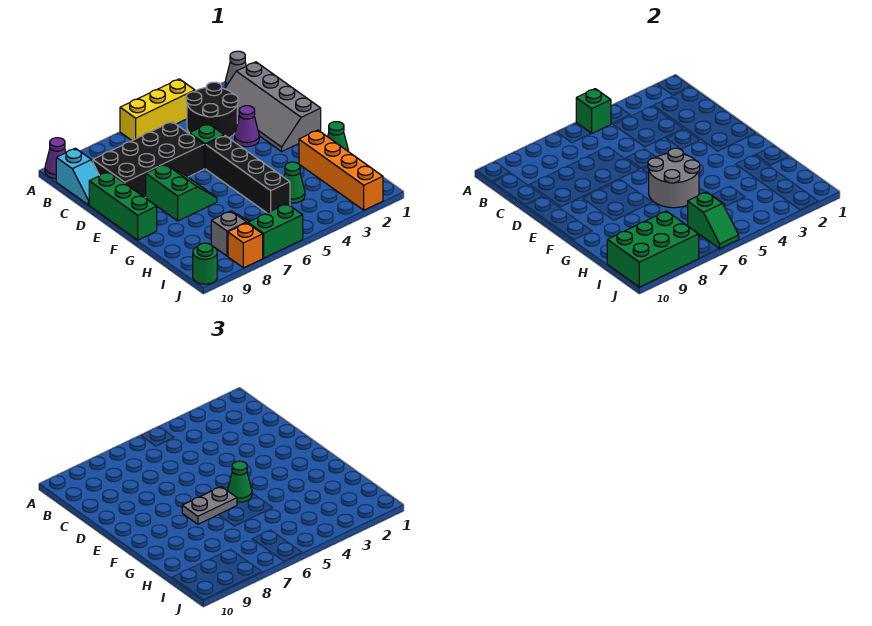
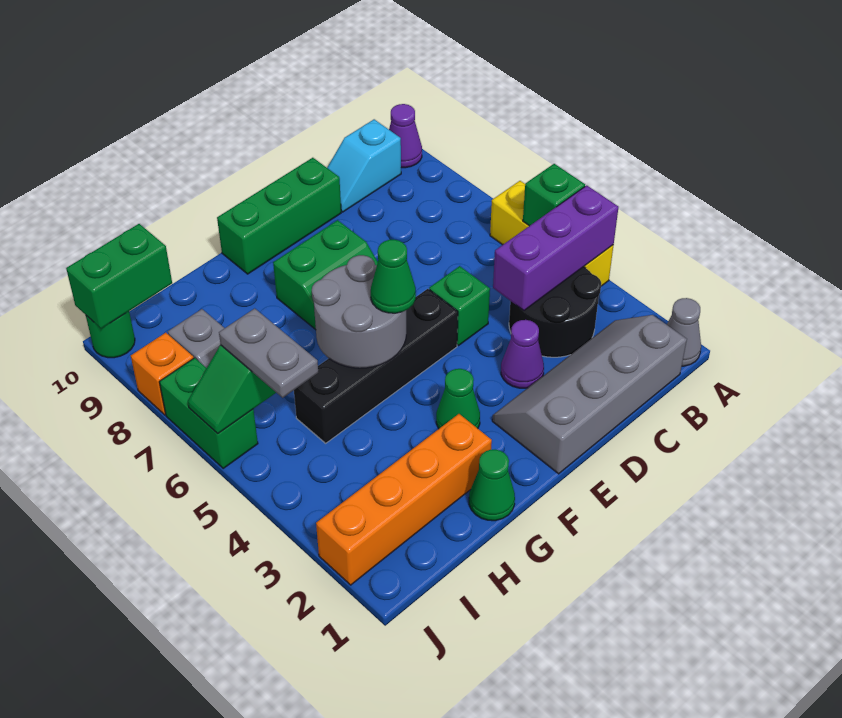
none -> purple 1x3 brick [493,186,618,311]
black 2x4 brick [93,122,204,197] -> none
grey 1x2 plate [182,487,237,524] -> grey 1x2 plate moved to [219,308,318,398]
green 1x1 cone [284,162,305,203] -> green 1x1 cone moved to [436,369,480,429]
green 2x3 brick [607,211,699,287] -> green 1x2 brick [66,224,172,329]

